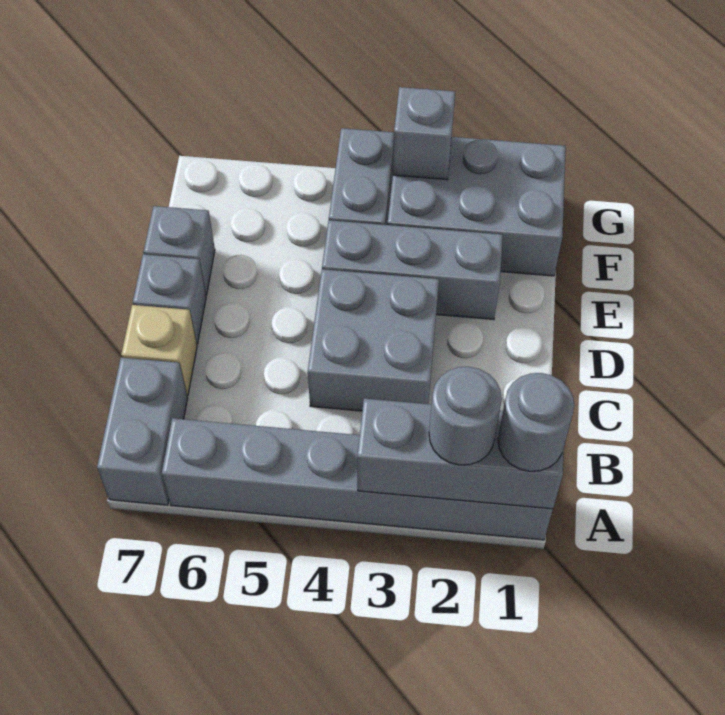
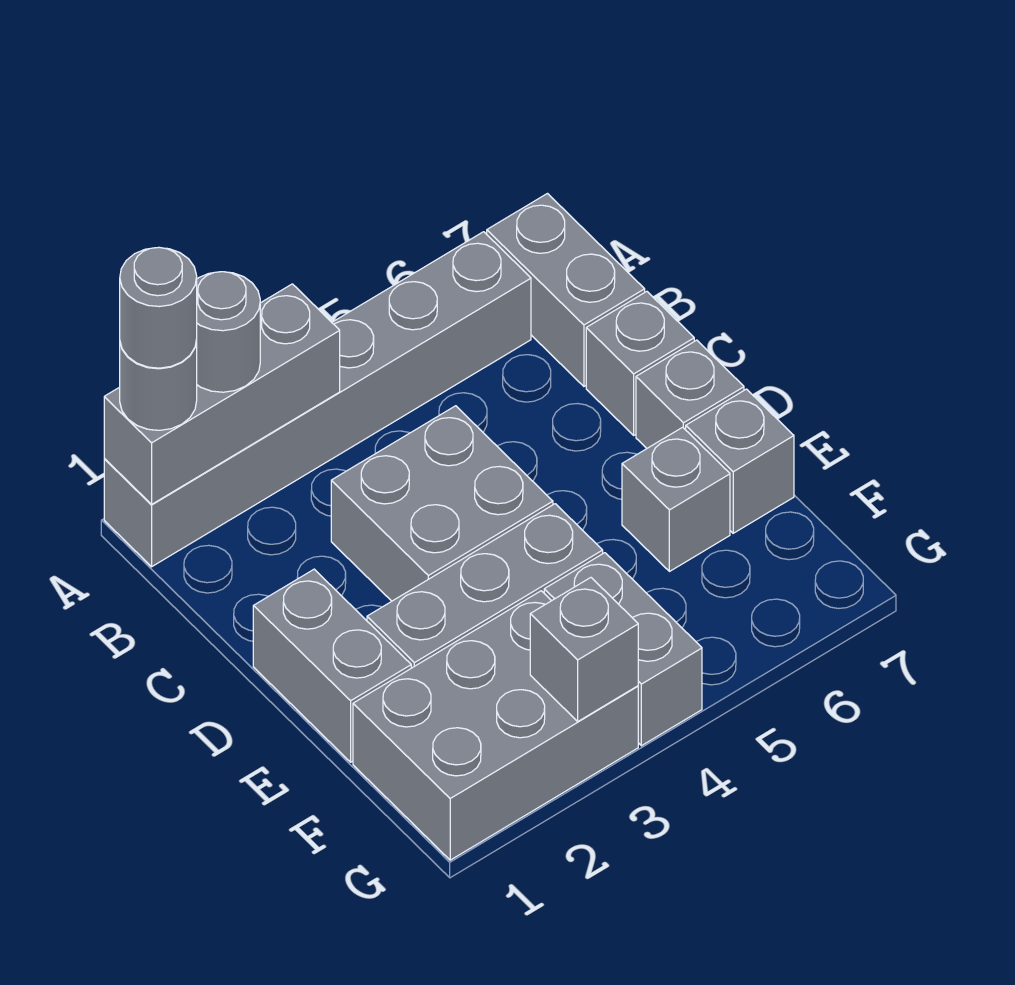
none -> grey 1x1 round brick [120,247,197,368]
tan 1x1 brick [121,305,197,396] -> grey 1x1 brick [586,291,694,435]
none -> grey 1x2 brick [253,569,411,762]
none -> grey 1x1 brick [622,427,730,571]

